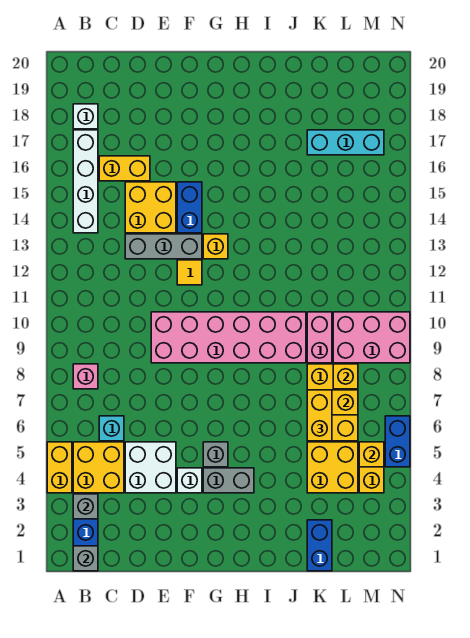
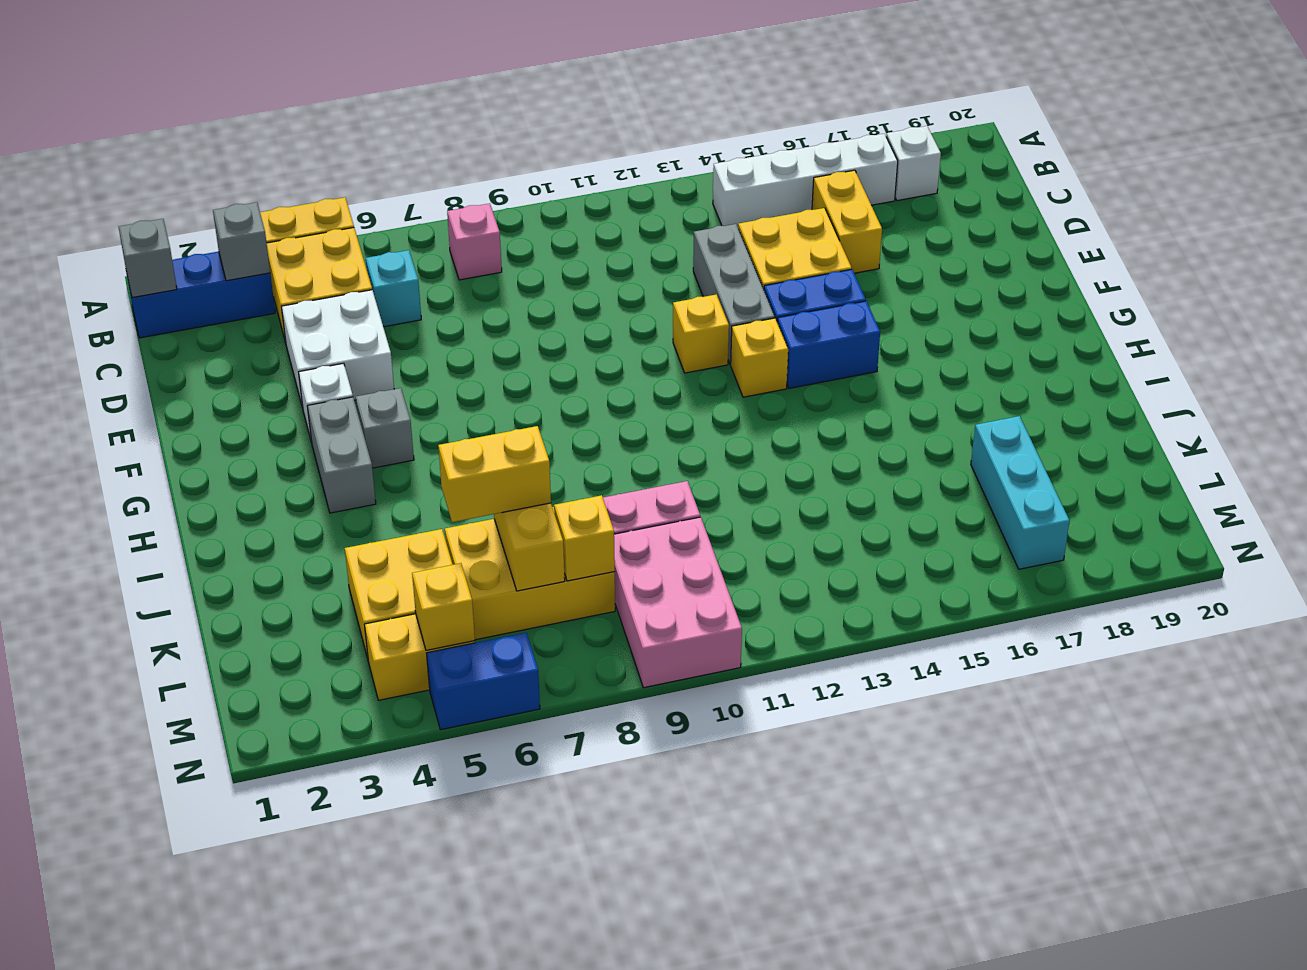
pink 2x6 brick [151,312,306,363] -> none
yellow 1x1 tile [177,260,202,285] -> yellow 1x1 brick [673,294,729,373]
blue 1x2 brick [307,520,332,571] -> blue 1x2 brick moved to [777,301,880,388]

